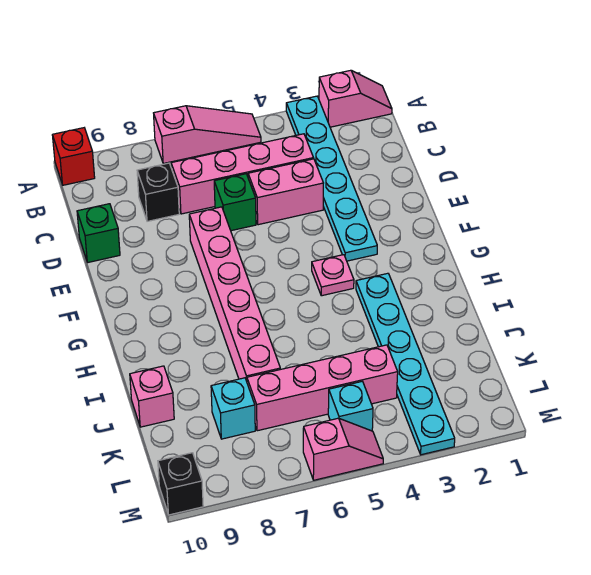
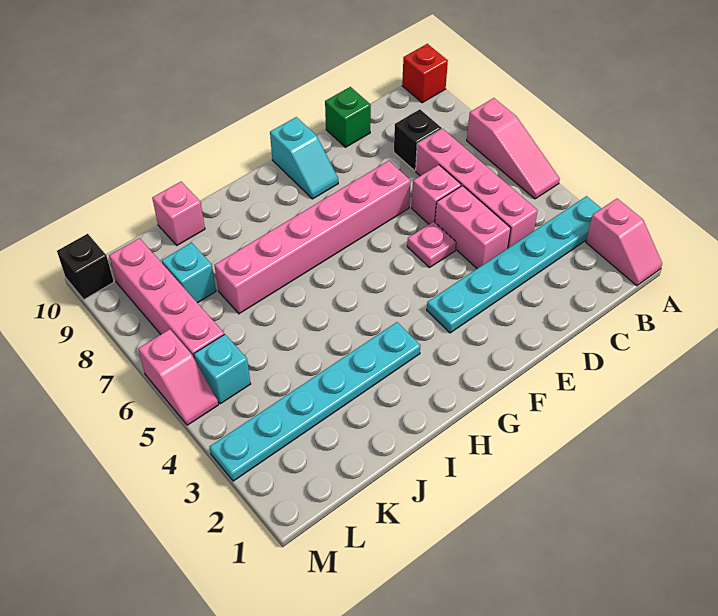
green 1x1 brick [214,174,256,231] -> pink 1x1 brick [412,165,461,224]
none -> cyan 1x2 slope [270,117,338,199]
pink 1x1 plate [312,255,354,296] -> pink 1x1 plate moved to [407,222,456,268]
pink 1x4 brick [247,345,398,431] -> pink 1x4 brick moved to [109,238,224,359]

